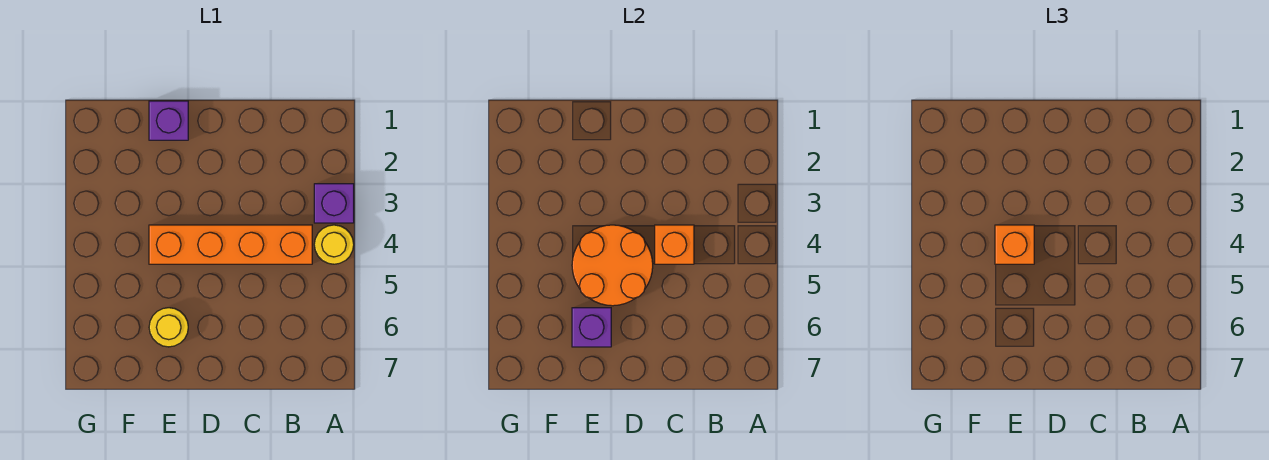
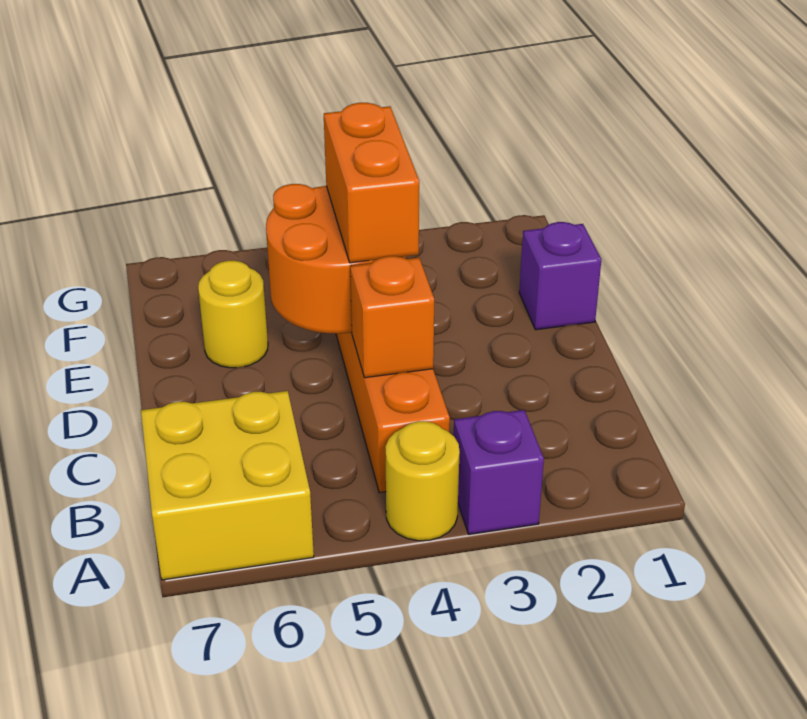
none -> yellow 2x2 brick [141,391,314,580]
orange 1x1 brick [995,225,1034,264] -> orange 1x2 brick [324,103,419,263]
purple 1x1 brick [572,308,611,347] -> none

